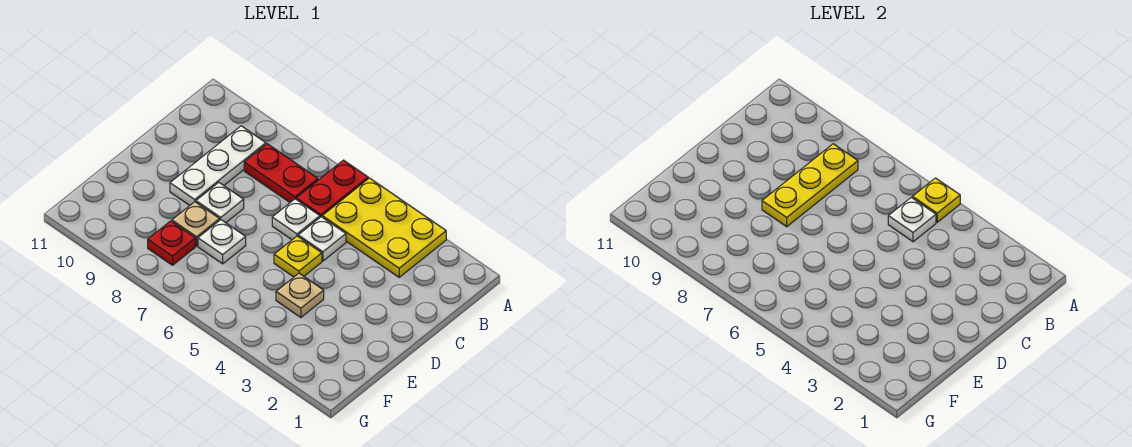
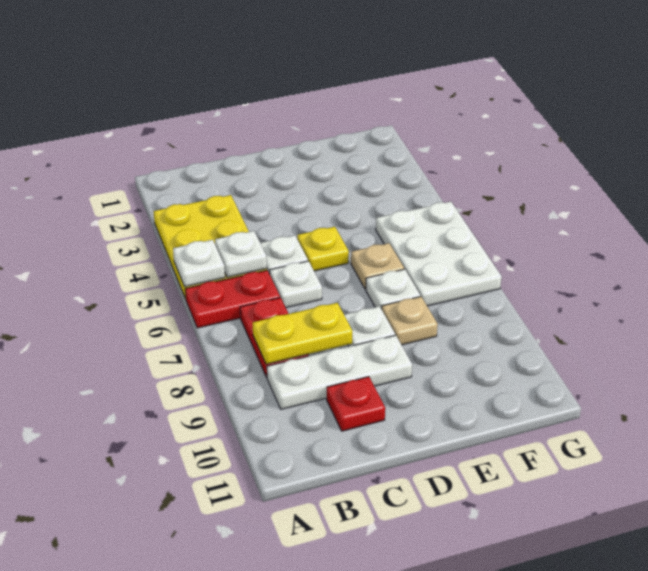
yellow 1x1 plate [912,178,960,222] -> white 1x1 plate [173,240,225,287]
yellow 1x3 plate [762,144,858,227] -> yellow 1x2 plate [253,303,352,364]
tan 1x1 plate [276,273,324,318] -> tan 1x1 plate moved to [351,243,404,289]
none -> white 2x3 plate [376,202,502,306]
red 1x1 plate [148,221,196,265] -> red 1x1 plate moved to [327,377,385,431]

